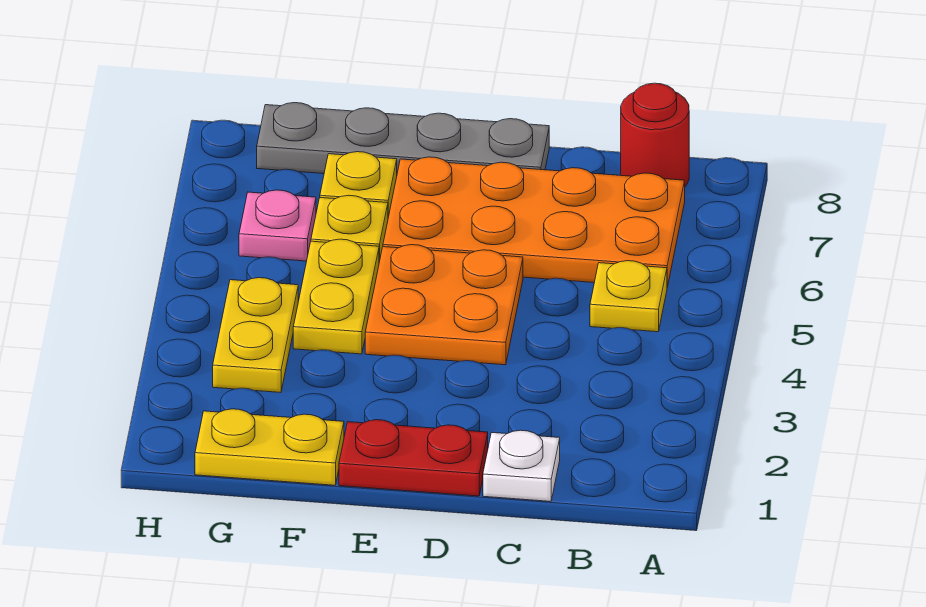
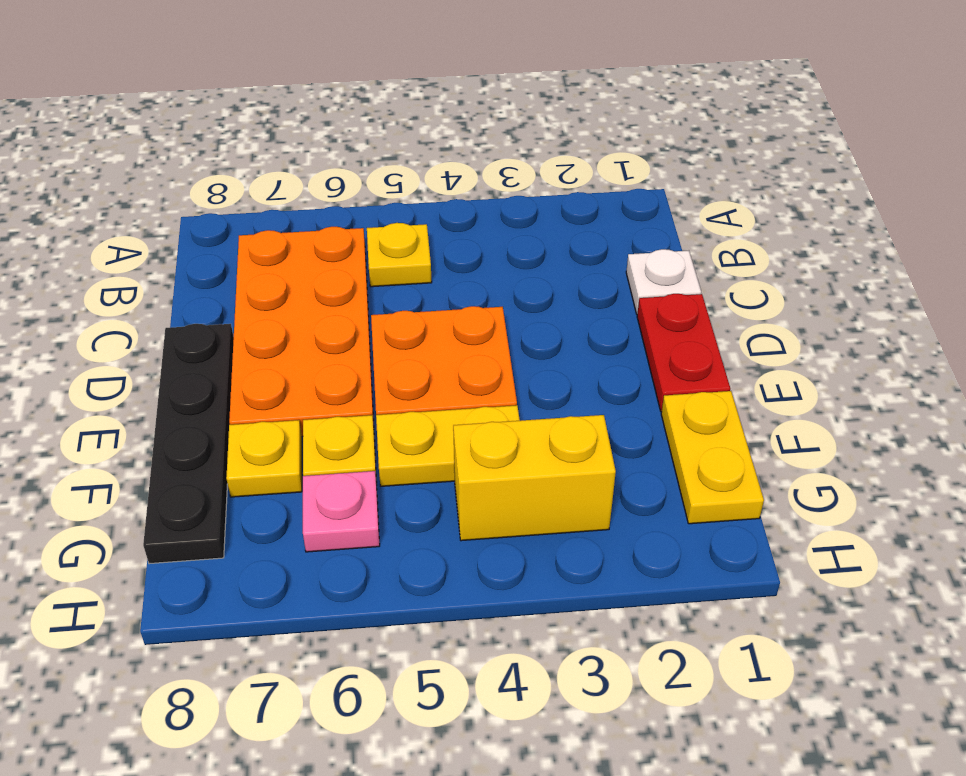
red 1x1 round brick [621,83,689,187] -> none
grey 1x4 plate [257,103,549,174] -> black 1x4 plate [143,324,234,564]
yellow 1x2 plate [213,278,298,392] -> yellow 1x2 brick [453,415,616,541]

